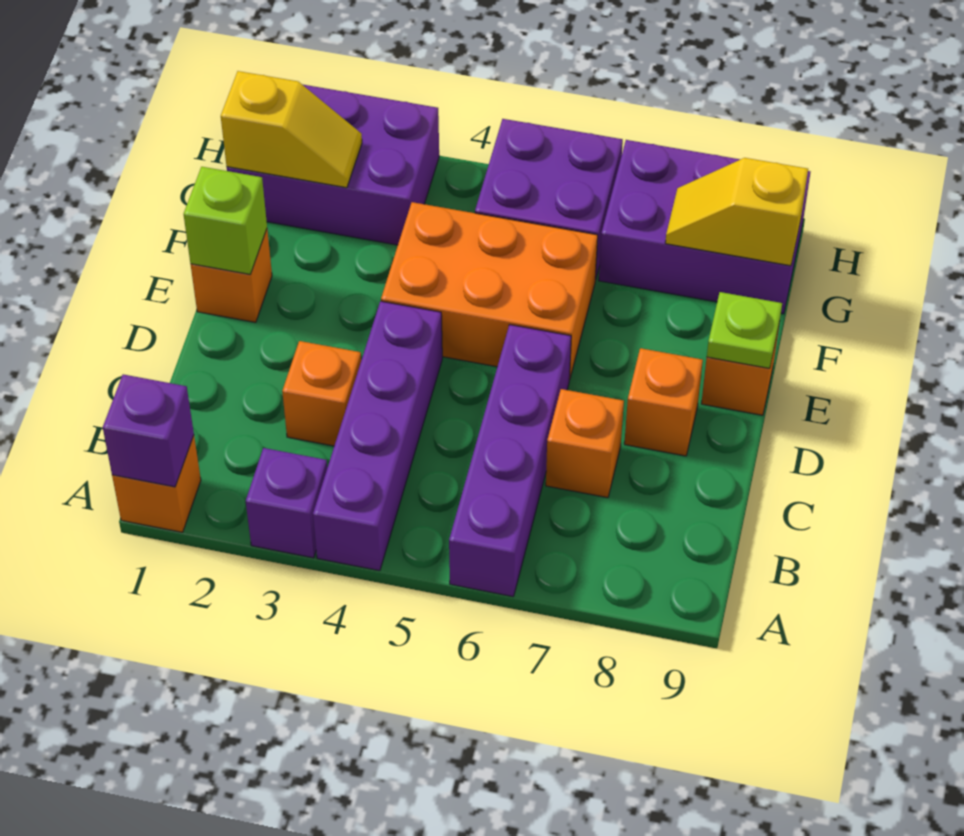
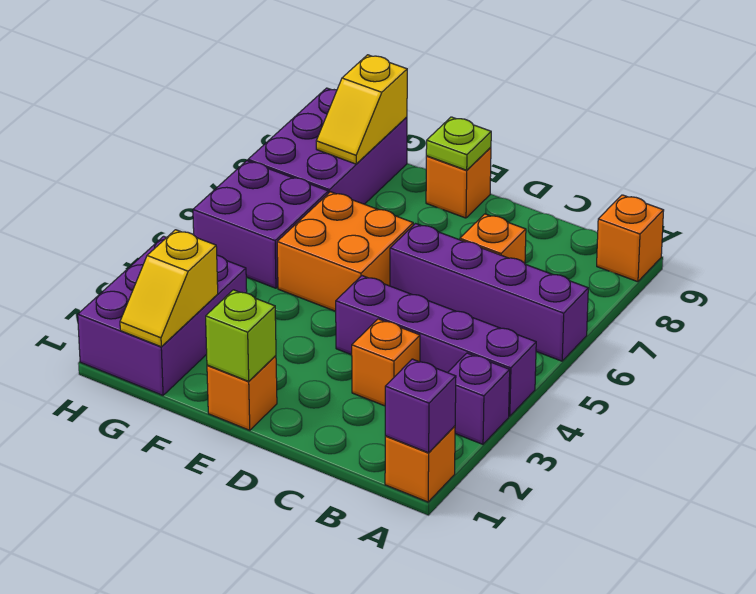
orange 1x1 brick [624,348,703,456] -> orange 1x1 brick moved to [597,195,664,282]
orange 2x3 brick [381,202,598,380] -> orange 2x2 brick [277,192,413,311]
yellow 1x2 slope [221,71,362,188] -> yellow 1x2 slope turned to [120,230,218,347]

